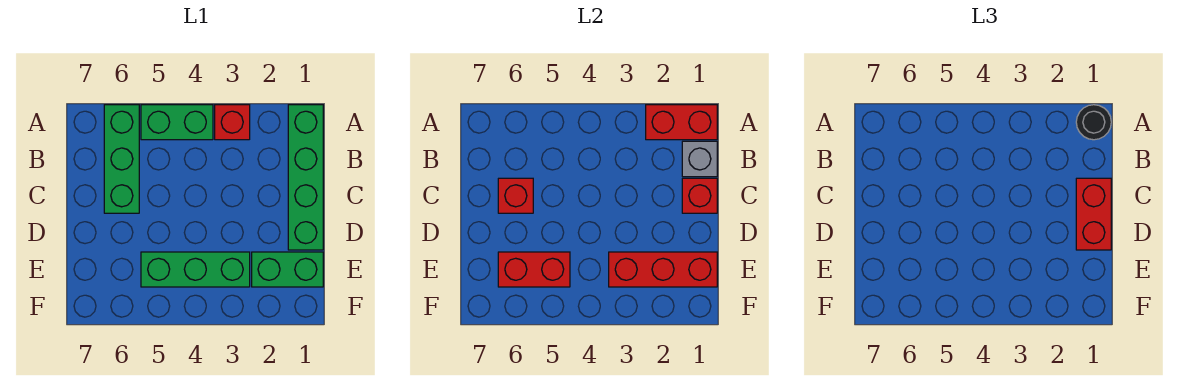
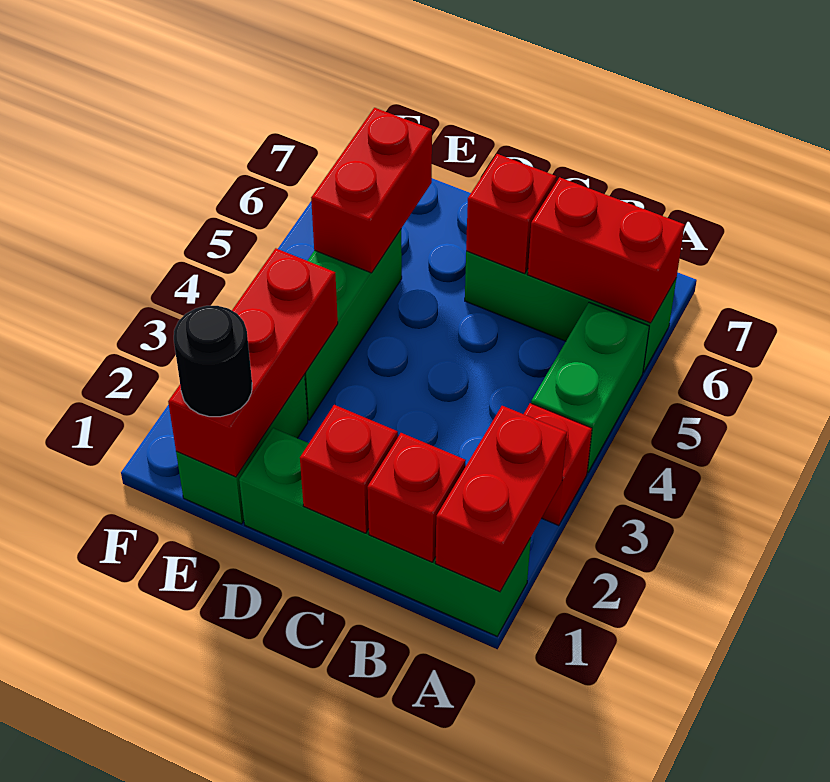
black 1x1 round brick [1076,105,1111,140] -> black 1x1 round brick moved to [174,306,252,417]
grey 1x1 brick [682,141,717,177] -> red 1x1 brick [367,433,466,562]
red 1x2 brick [1076,178,1111,250] -> red 1x2 brick moved to [528,177,685,323]

